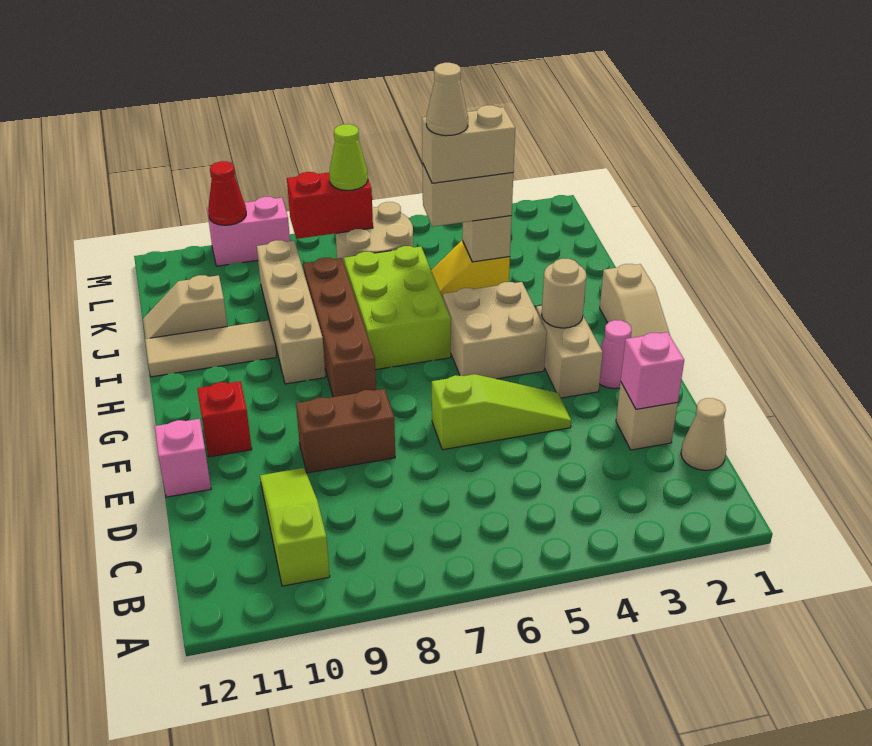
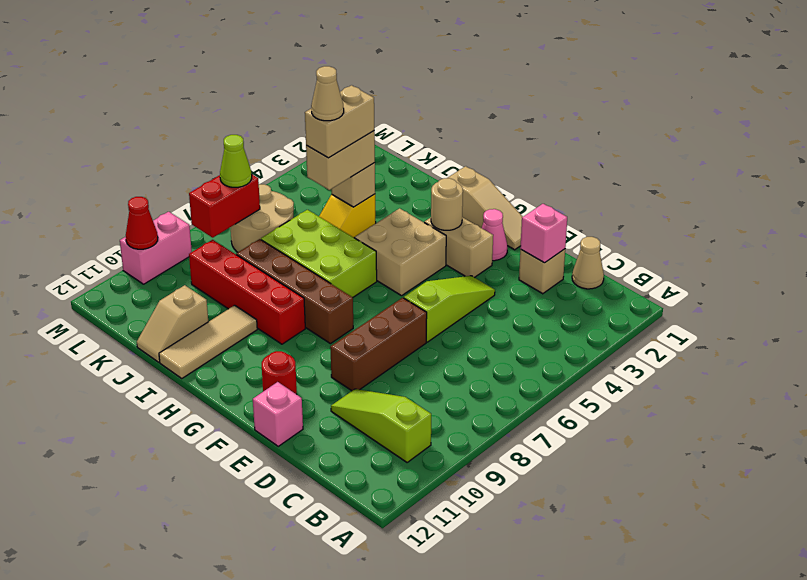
brown 1x2 brick [296,389,395,473] -> brown 1x3 brick [330,298,427,391]
red 1x1 brick [197,381,252,457] -> red 1x1 round brick [262,351,297,394]
tan 1x4 brick [257,240,326,384] -> red 1x4 brick [189,240,305,344]

